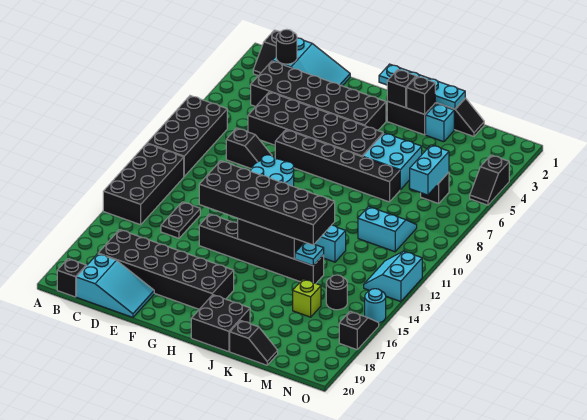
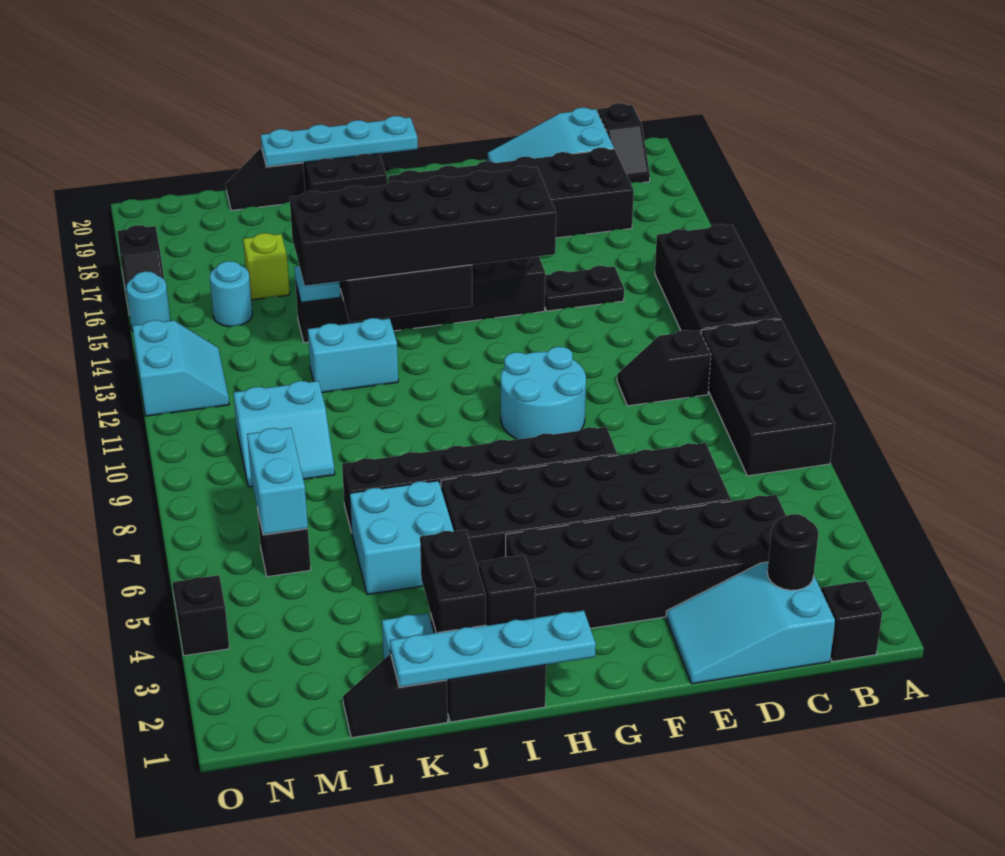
black 1x2 slope [226,128,272,168] -> black 1x2 slope moved to [617,330,711,406]
black 1x2 plate [161,202,200,238] -> black 1x2 plate turned to [545,266,624,311]
none -> cyan 1x4 plate [261,116,418,167]
black 1x1 brick [407,76,436,114] -> black 1x2 brick [420,530,486,633]
black 1x1 round brick [326,275,347,310] -> cyan 1x1 round brick [210,261,252,327]

